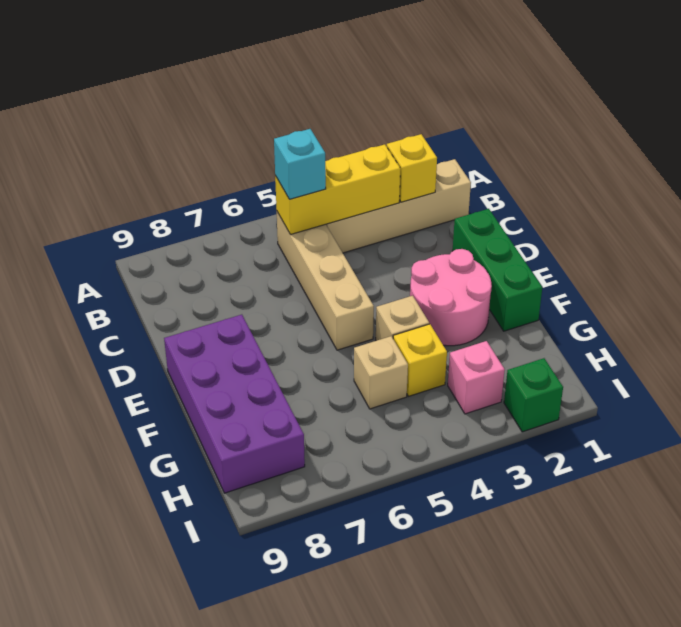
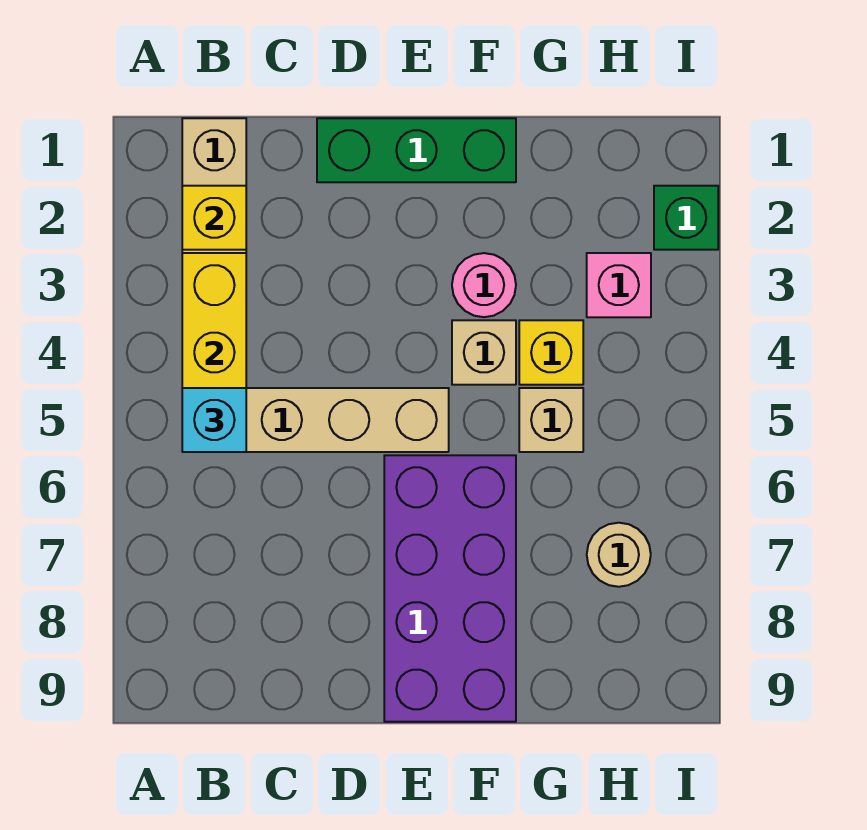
pink 2x2 round brick [410,249,492,346] -> pink 1x1 round brick [452,253,516,317]
purple 2x4 brick [164,315,305,493] -> purple 2x4 brick turned to [384,455,516,722]
none -> tan 1x1 round brick [587,523,651,587]

